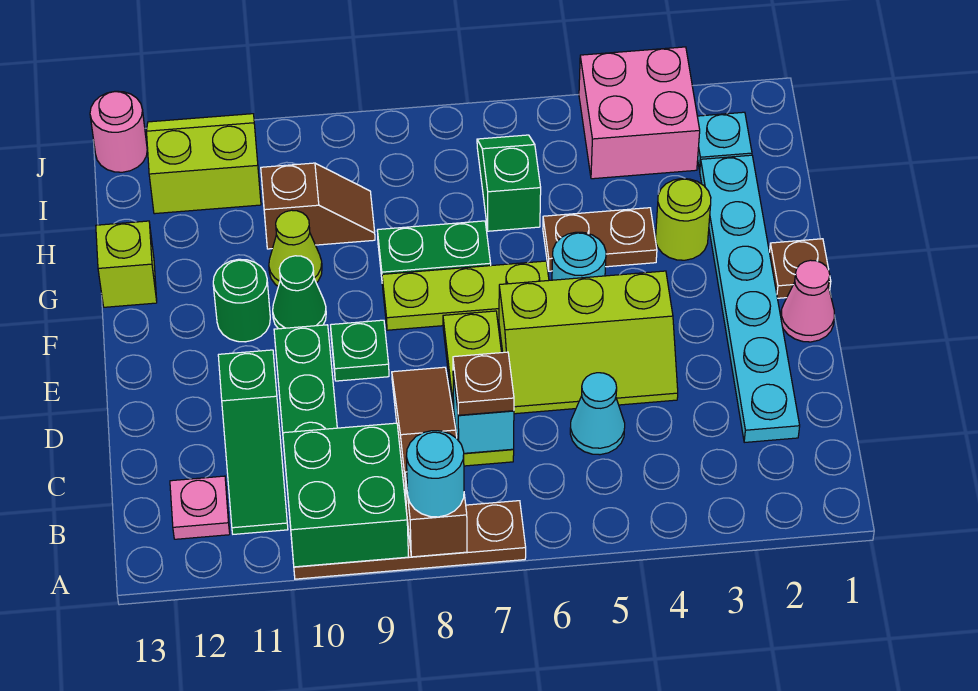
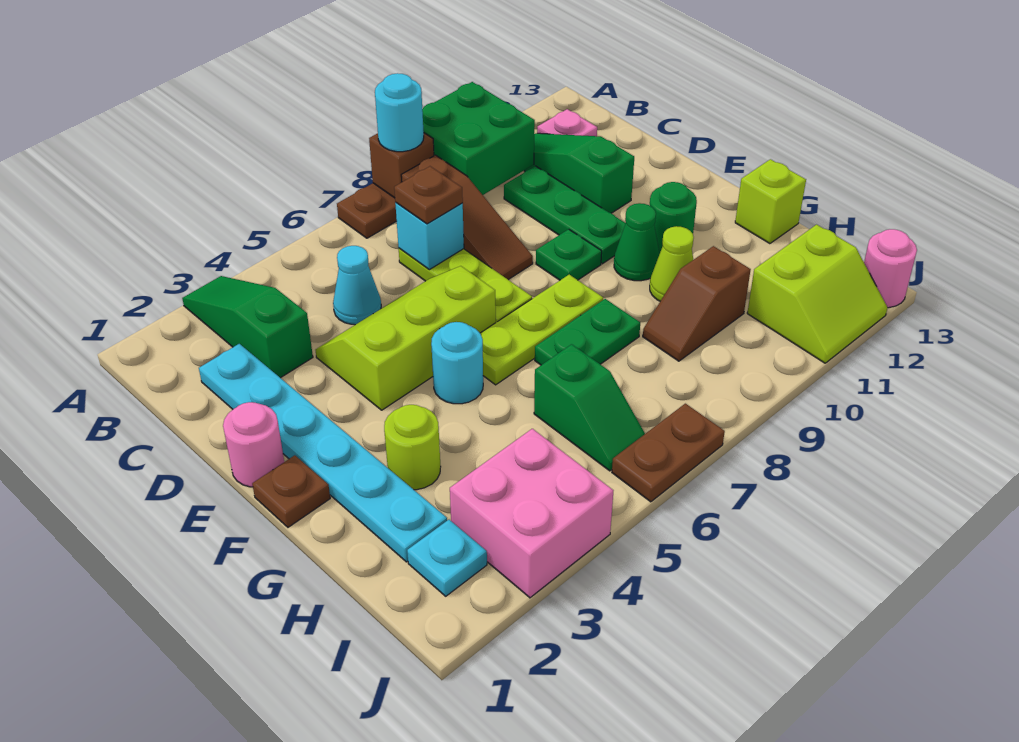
none -> green 1x3 slope [182,276,313,378]
pink 1x1 cone [781,260,834,342] -> pink 1x1 round brick [223,402,284,487]
brown 1x2 plate [543,208,657,271] -> brown 1x2 plate moved to [612,404,725,502]

